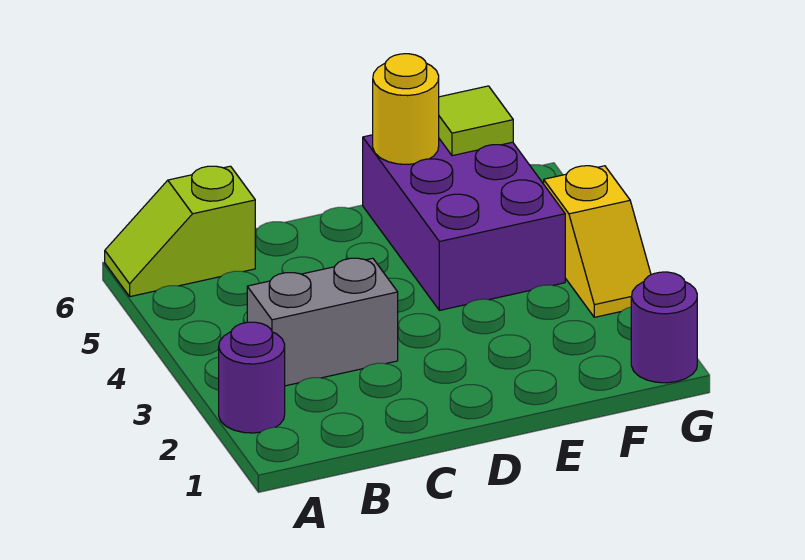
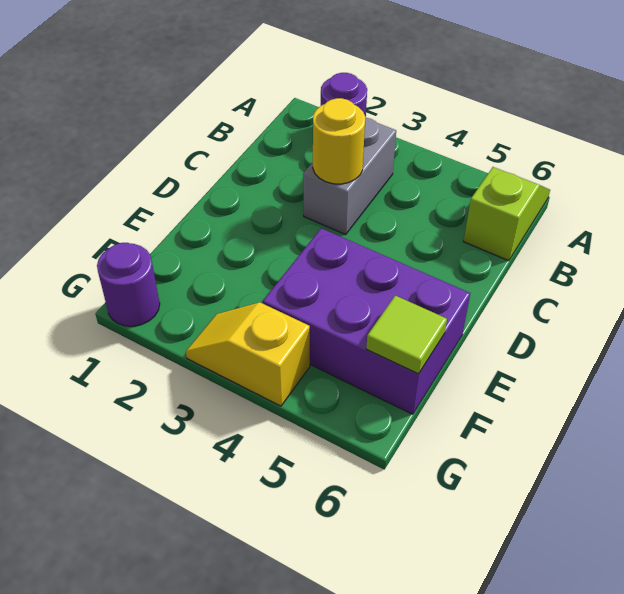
yellow 1x1 round brick [373,54,439,164] -> yellow 1x1 round brick moved to [313,98,366,184]

